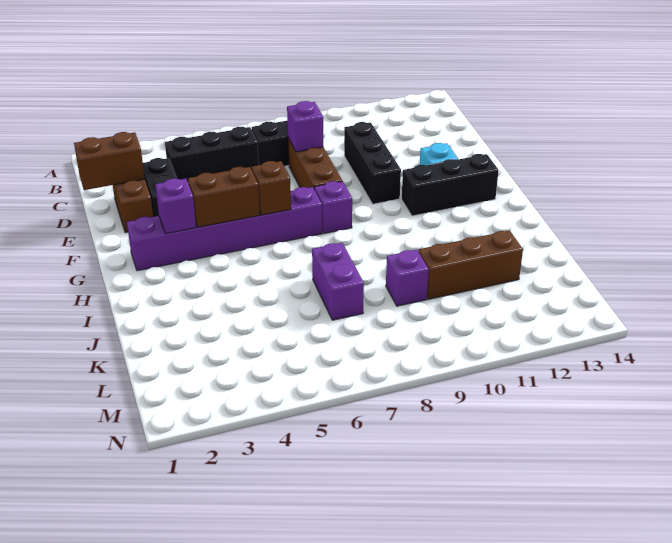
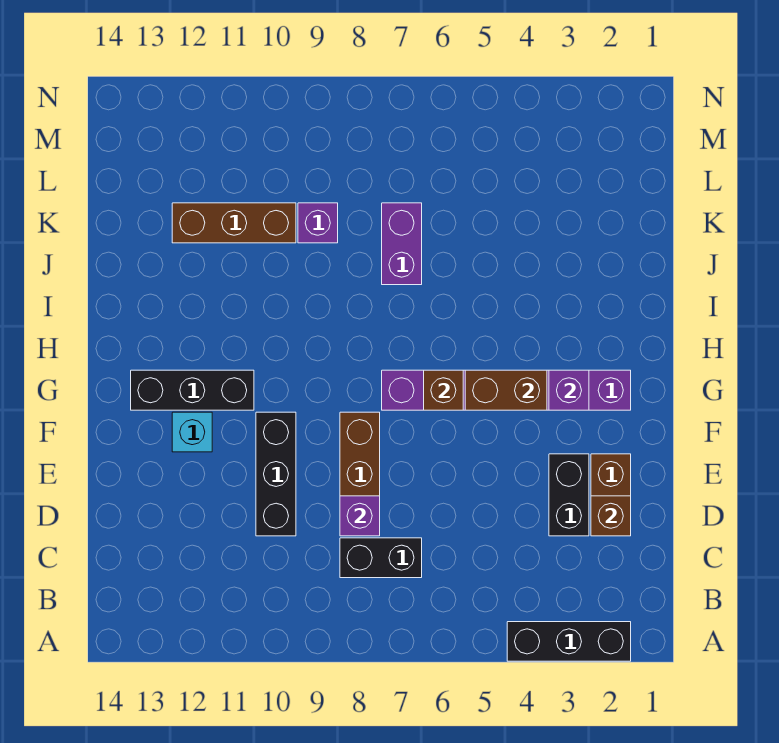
black 1x3 brick [165,127,259,182] -> black 1x3 brick moved to [507,622,631,661]
brown 1x2 brick [74,132,145,190] -> brown 1x1 brick [591,496,631,536]
purple 1x1 brick [314,181,352,233] -> none

